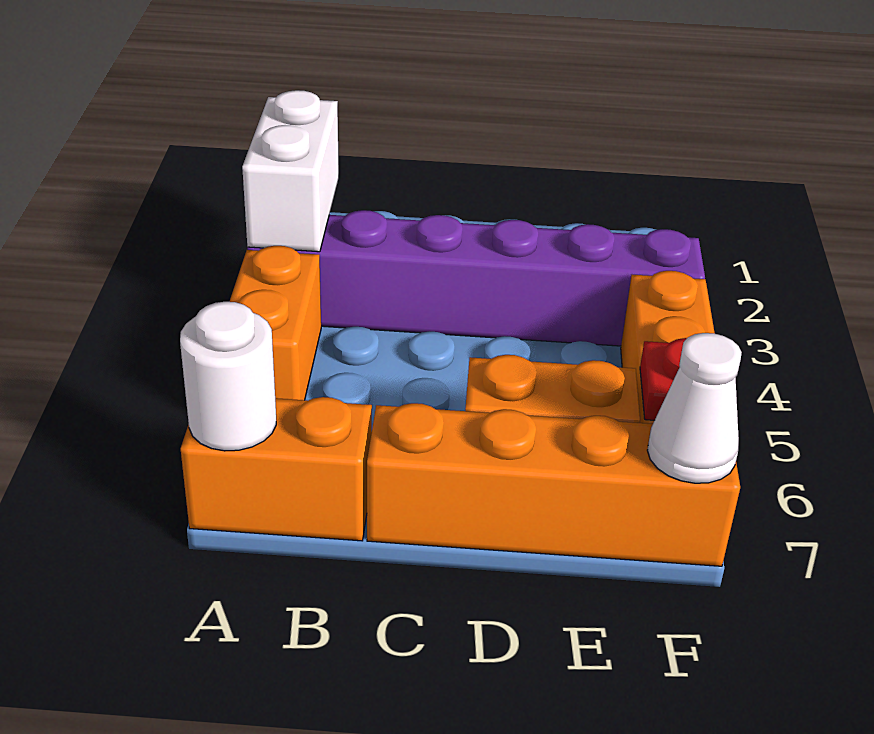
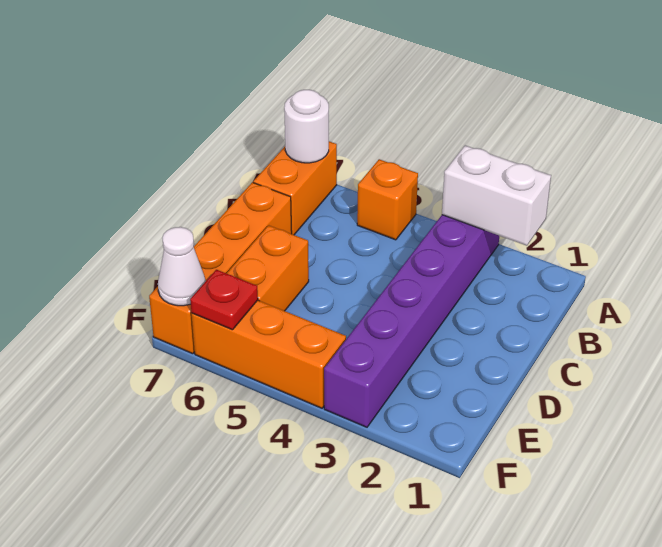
orange 1x2 brick [230,246,321,400] -> orange 1x1 brick [357,159,418,240]

